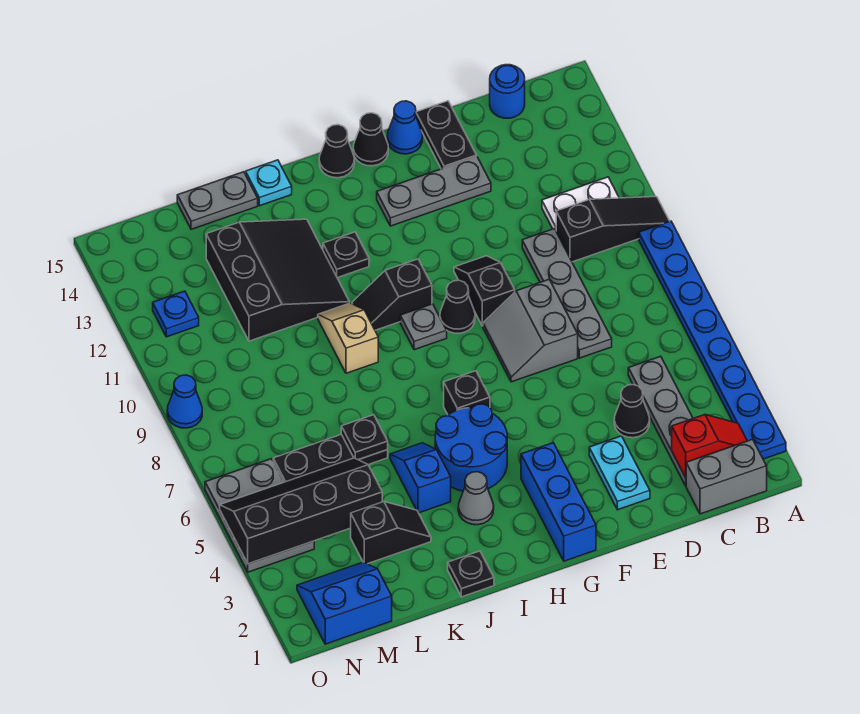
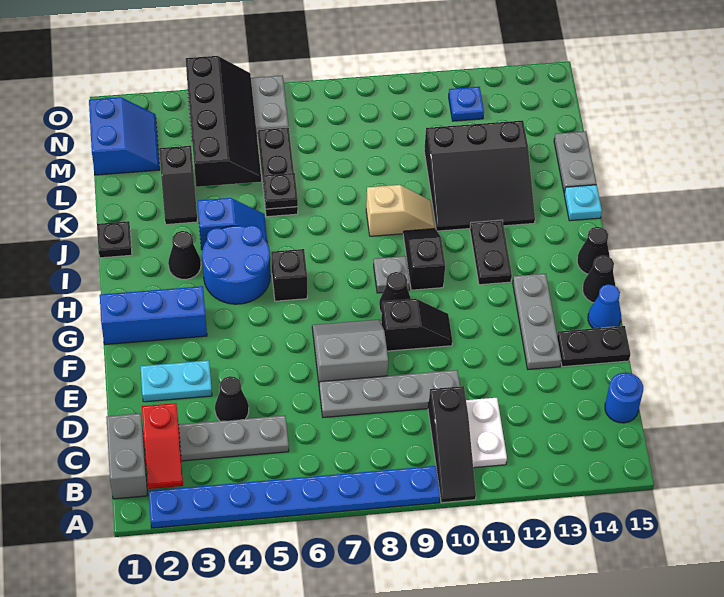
grey 1x1 cone [458,472,494,525] -> black 1x1 cone [168,231,201,280]
black 1x1 plate [323,232,369,278] -> black 1x2 plate [470,220,512,285]
blue 1x1 cone [167,375,202,428] -> none

